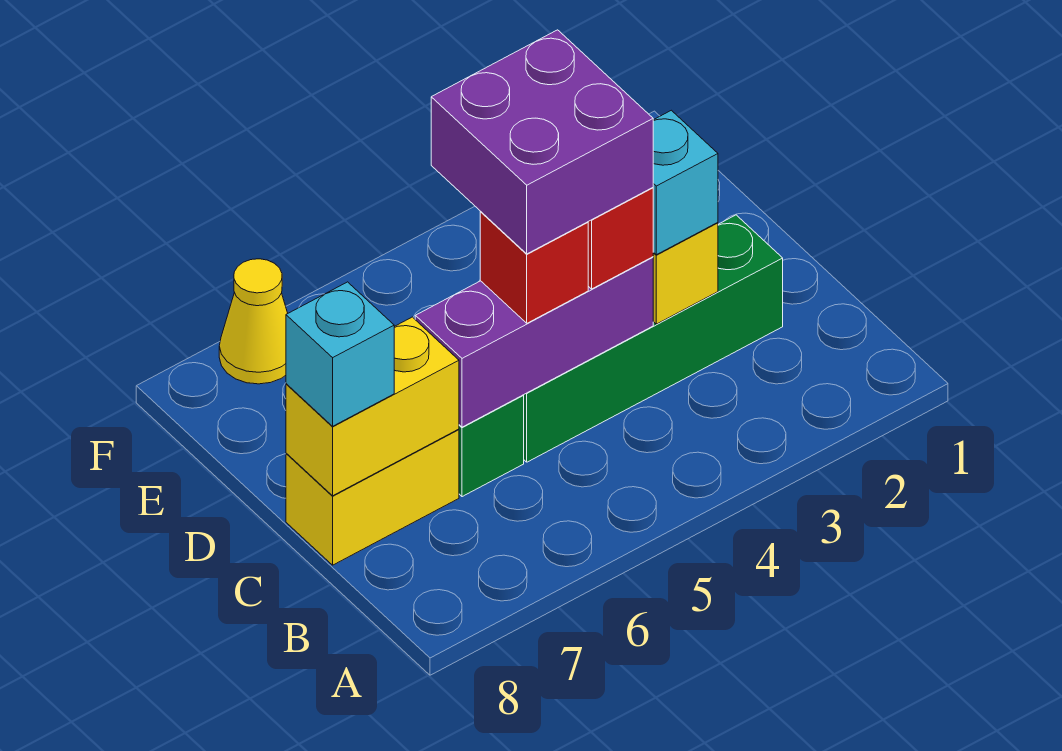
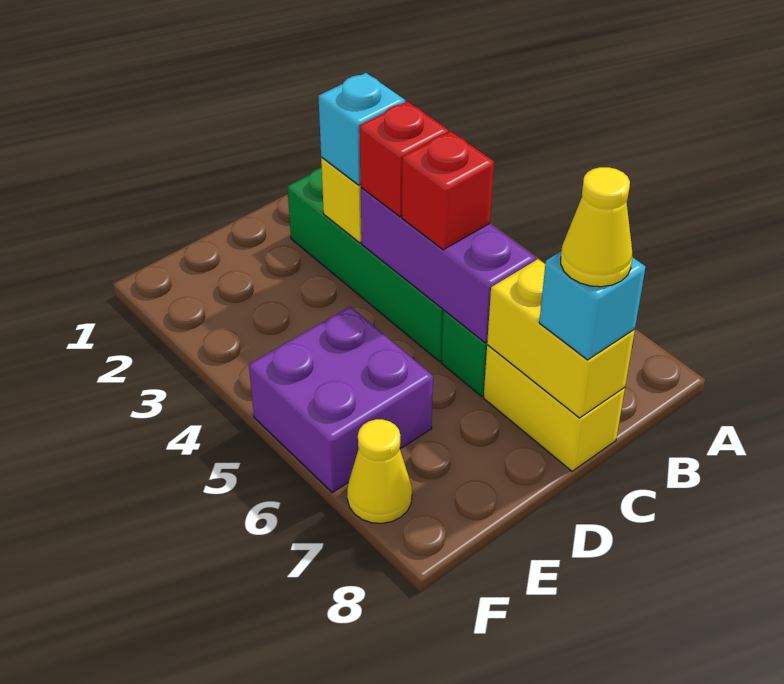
purple 2x2 brick [431,30,653,254] -> purple 2x2 brick moved to [249,306,433,492]
none -> yellow 1x1 cone [561,167,633,287]

